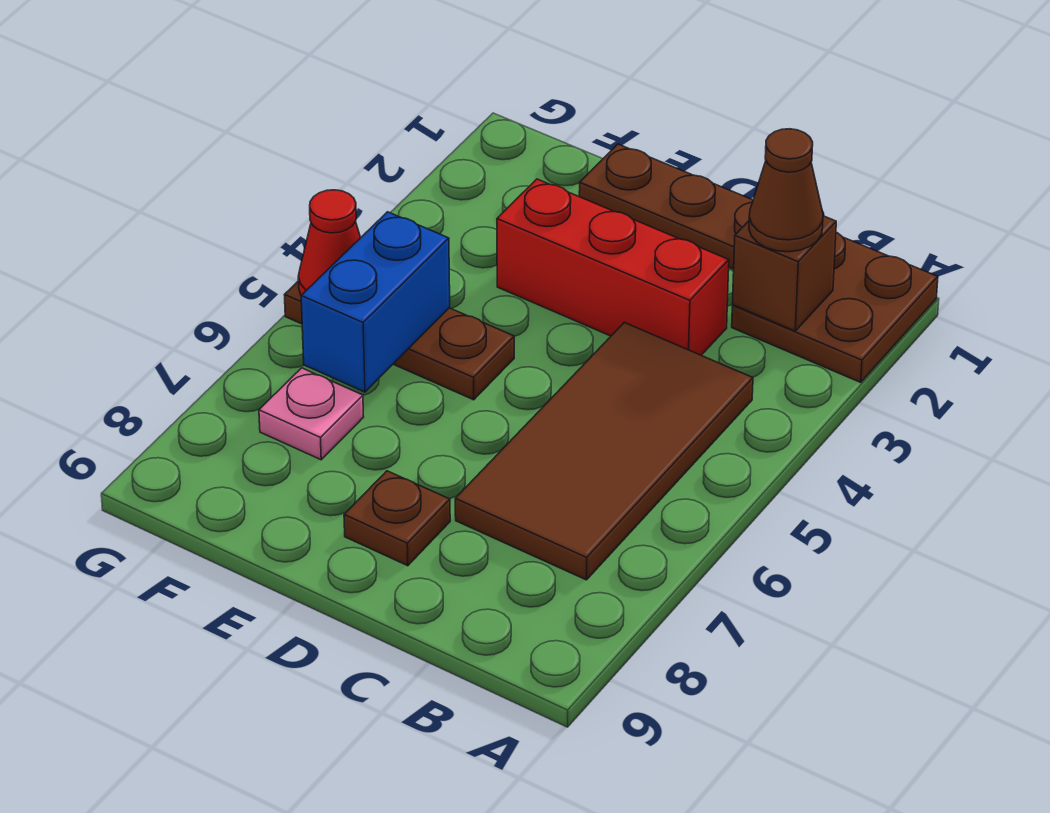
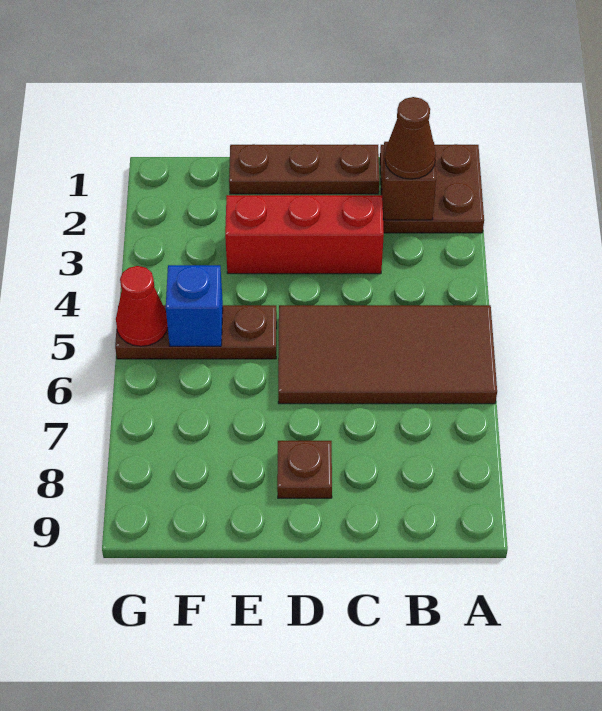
brown 2x4 tile [455,322,753,580] -> brown 2x4 tile turned to [278,305,497,404]
blue 1x2 brick [301,212,450,392] -> blue 1x1 brick [166,265,223,346]
pink 1x1 plate [259,368,364,460] -> none

